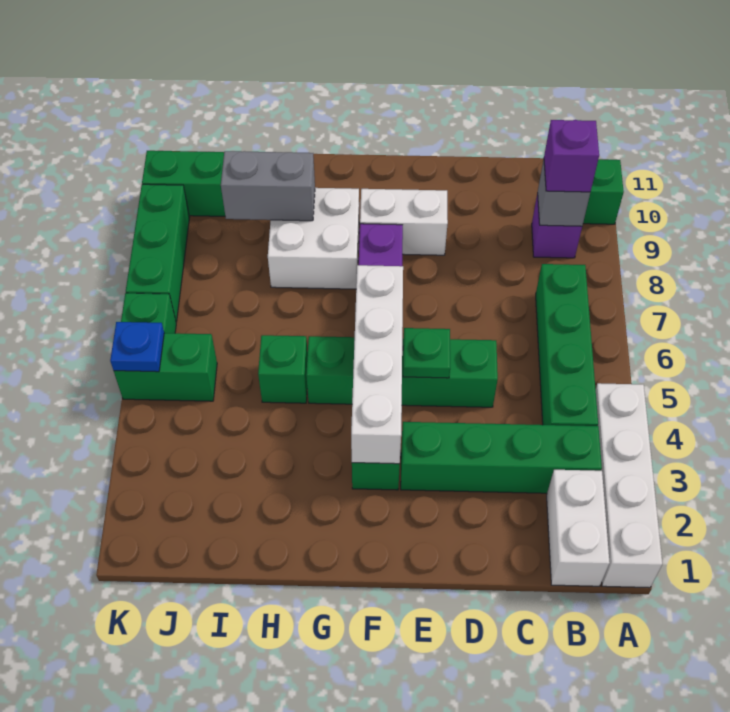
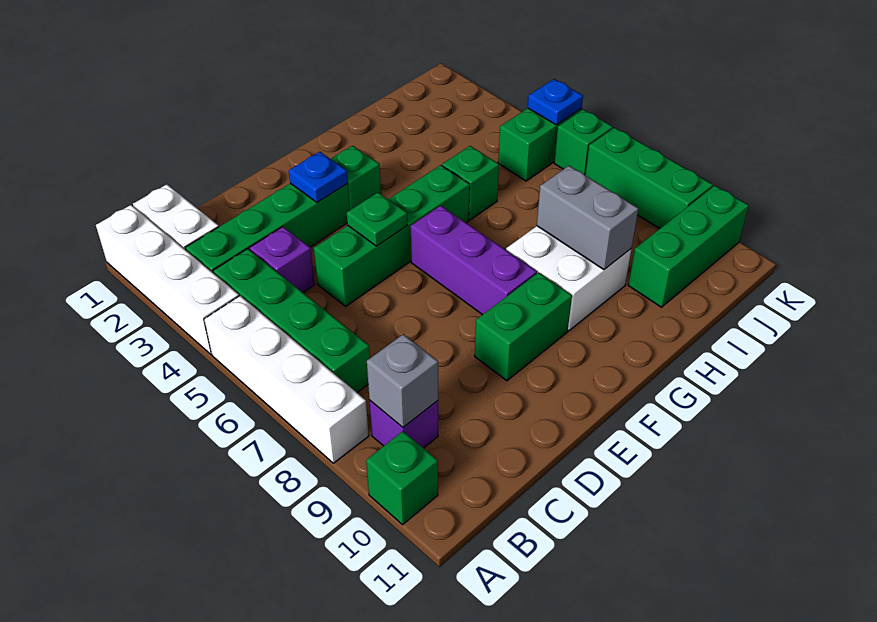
purple 1x1 brick [544,120,599,192] -> purple 1x1 brick moved to [250,227,315,292]
none -> blue 1x1 plate [289,152,348,203]
white 1x2 brick [360,189,448,255] -> green 1x2 brick [475,272,572,381]
white 1x4 brick [351,265,403,464] -> white 1x4 brick moved to [204,296,369,463]
grey 1x2 brick [221,151,315,221] -> grey 1x2 brick turned to [537,166,638,270]

